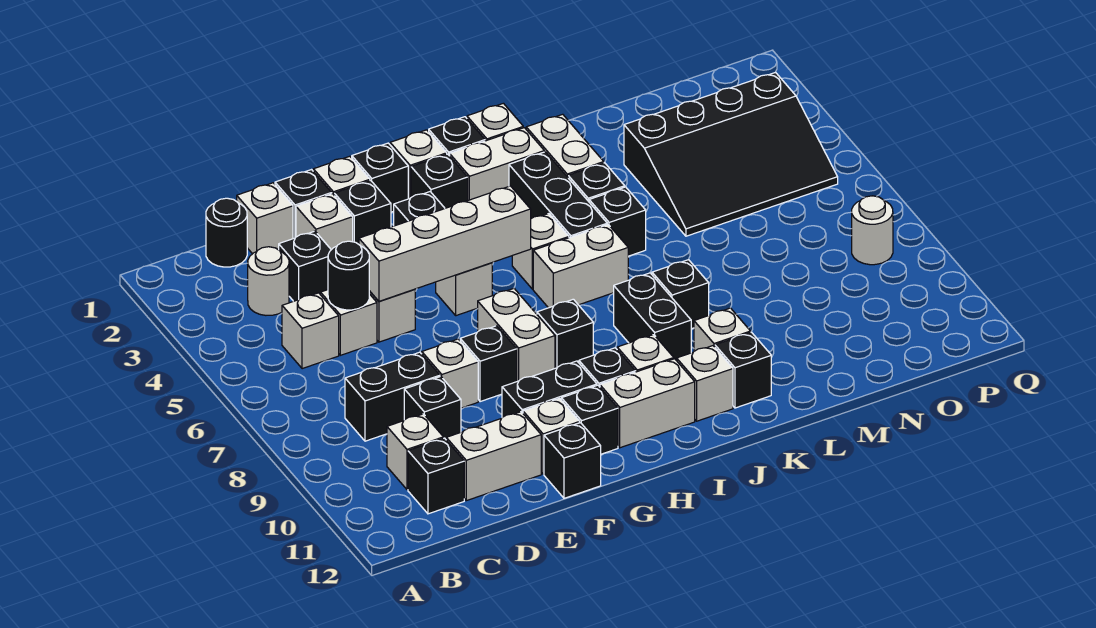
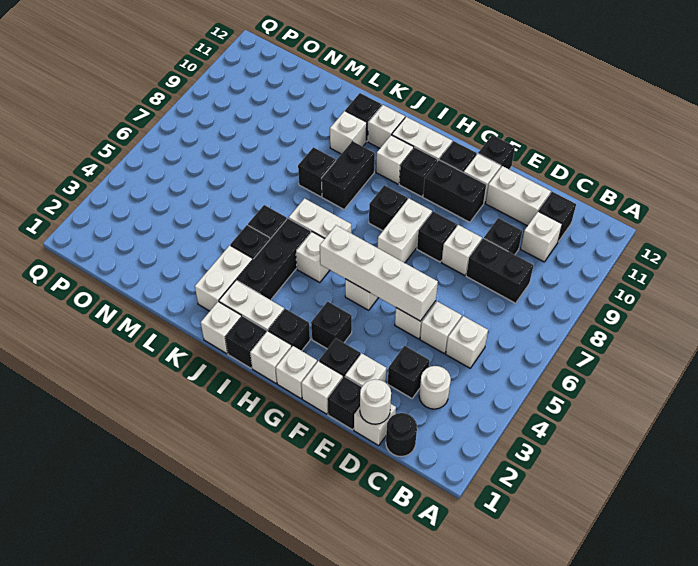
black 1x1 round brick [328,241,369,310] -> none
black 1x1 brick [352,143,408,212] -> white 1x1 brick [276,346,317,399]
black 3x4 slope [624,72,838,236] -> none
white 1x1 round brick [852,196,893,265] -> white 1x1 round brick moved to [360,379,391,424]

